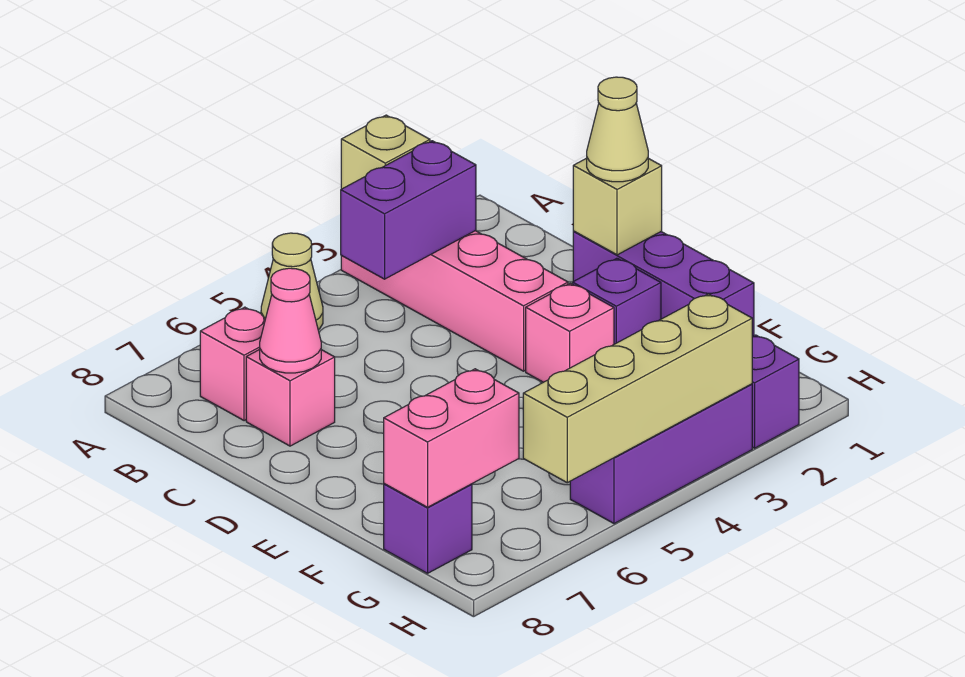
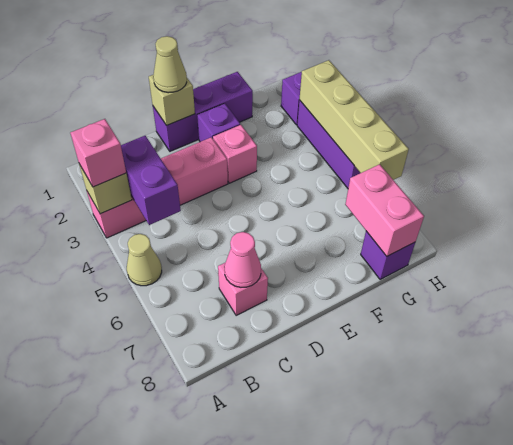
pink 1x1 brick [200,307,265,421] -> pink 1x1 brick moved to [71,119,126,187]

